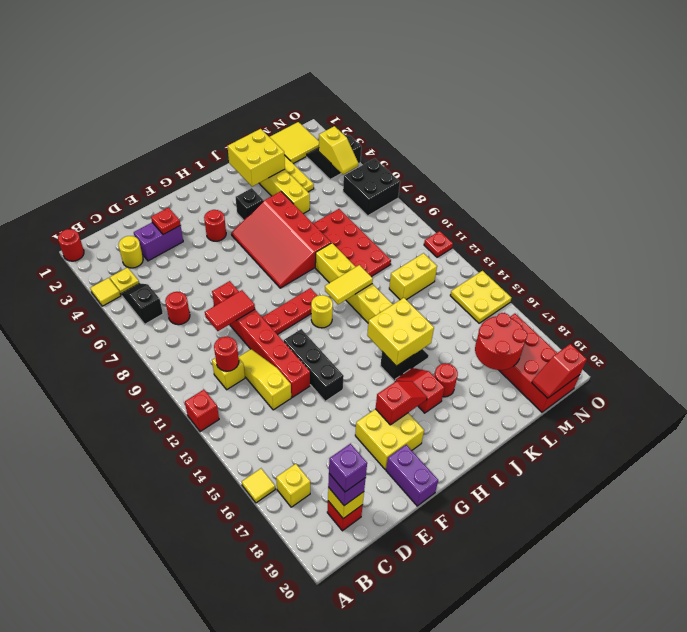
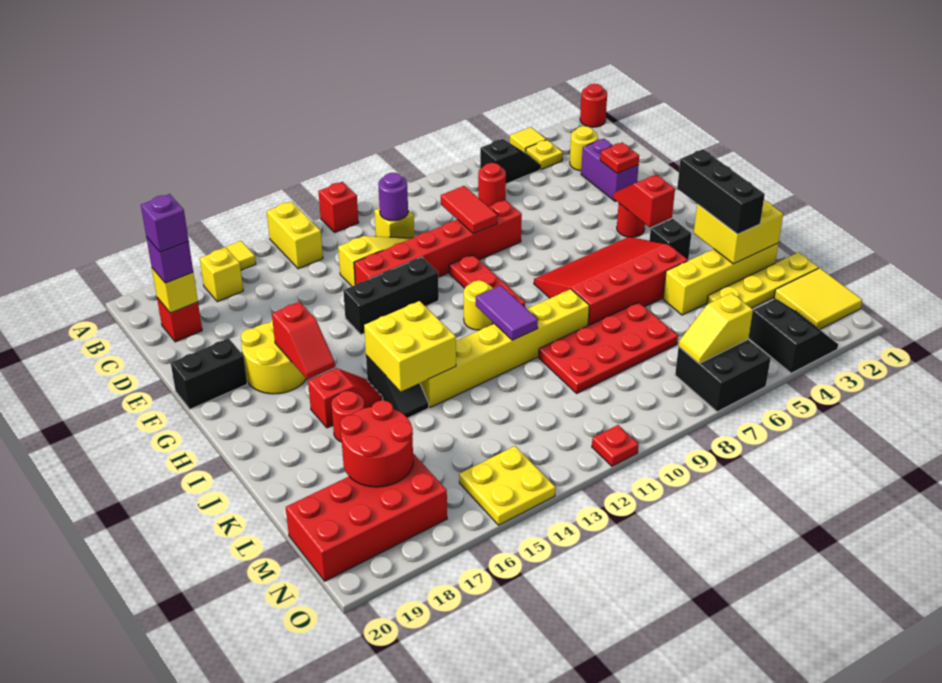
red 1x1 round brick [214,337,239,371] -> purple 1x1 round brick [378,173,408,221]
yellow 2x2 brick [355,409,424,469] -> yellow 2x2 round brick [241,320,306,394]
purple 1x2 brick [386,445,438,506] -> black 1x2 brick [171,338,247,409]
none -> black 1x3 brick [677,149,765,234]
yellow 1x2 tile [325,265,373,305] -> purple 1x2 tile [476,285,538,340]
yellow 1x2 brick [389,253,437,300] -> yellow 1x2 brick moved to [267,201,323,269]
red 1x2 slope [532,344,587,398] -> red 1x2 slope moved to [613,175,675,227]
yellow 1x2 slope [319,126,358,175] -> yellow 1x2 slope moved to [679,293,753,363]

